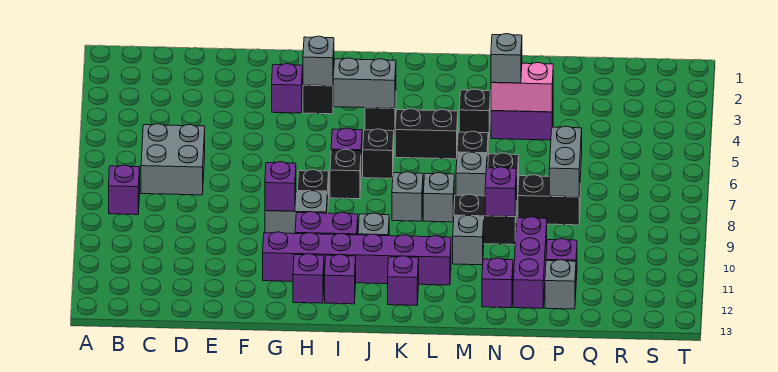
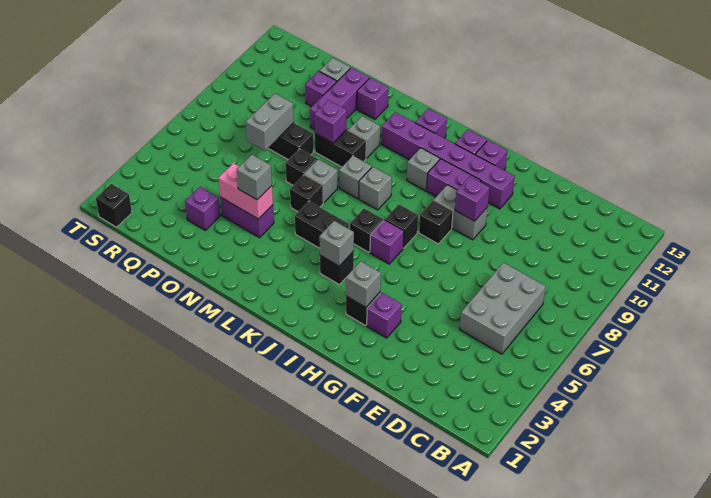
purple 1x1 brick [109,165,140,215] -> purple 1x1 brick moved to [185,187,220,230]
grey 2x2 brick [141,124,205,195] -> grey 2x3 brick [460,263,546,354]
grey 1x2 brick [333,58,396,108] -> grey 1x1 brick [319,221,354,266]
black 1x1 brick [459,89,490,139] -> black 1x1 brick moved to [96,184,132,227]

